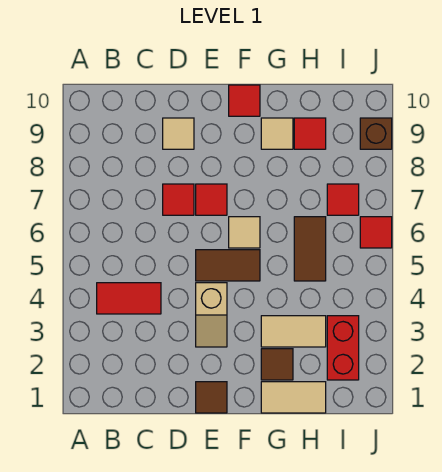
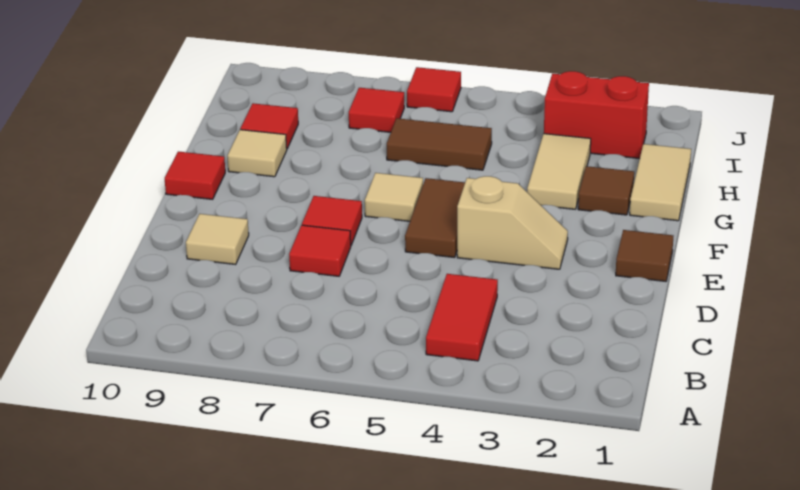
brown 1x1 brick [360,118,392,149] -> none

